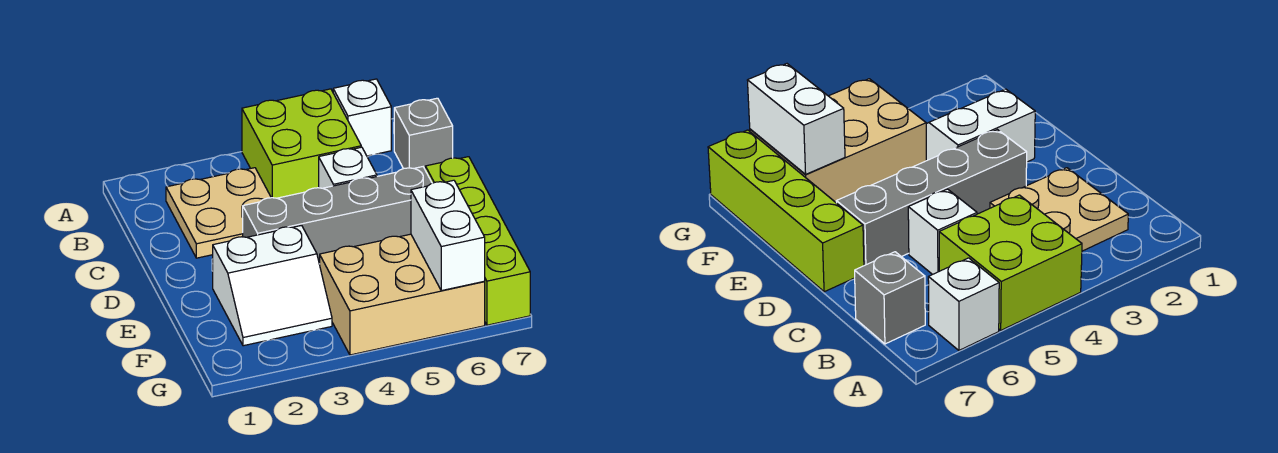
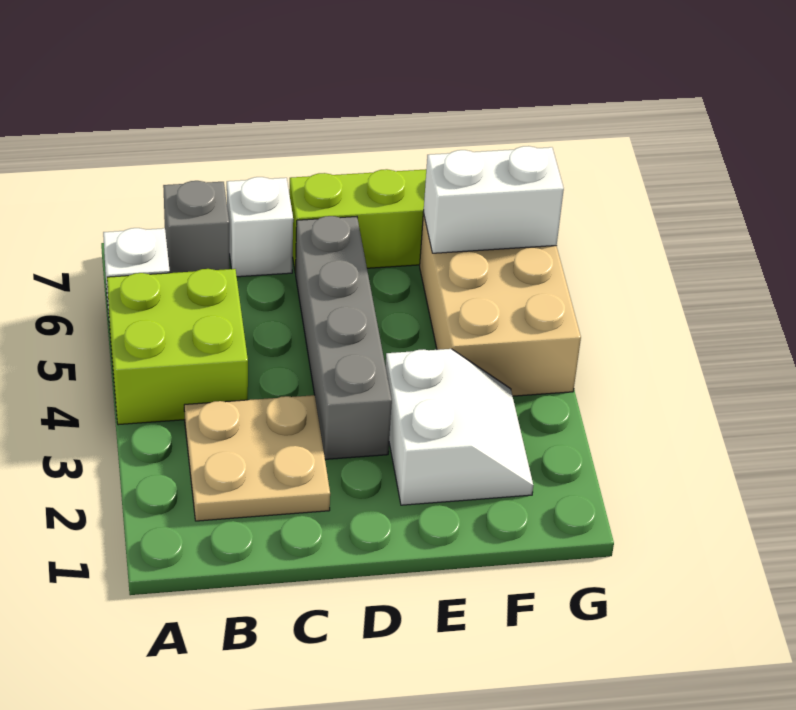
white 1x1 brick [319,147,377,188] -> white 1x1 brick moved to [227,177,293,277]

